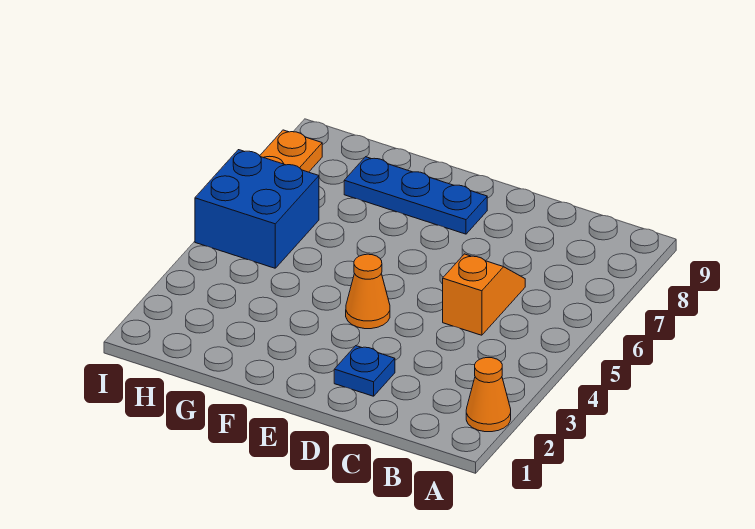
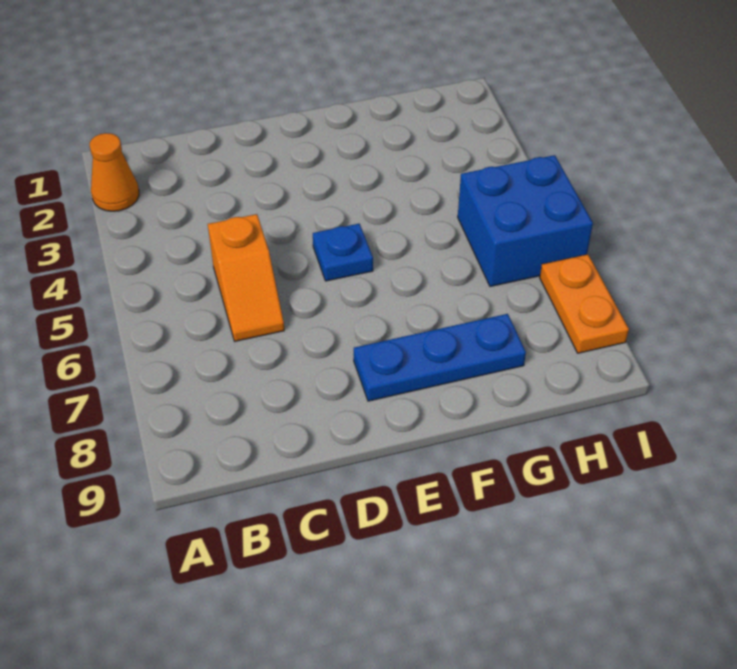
blue 1x1 plate [334,346,395,396] -> blue 1x1 plate moved to [313,224,373,281]
orange 1x1 cone [346,254,390,329] -> none

